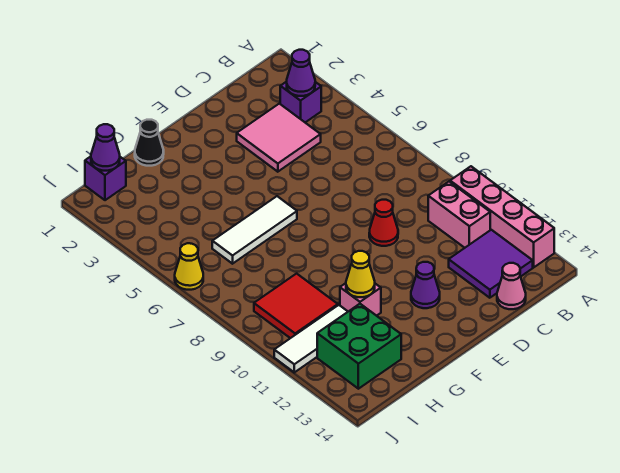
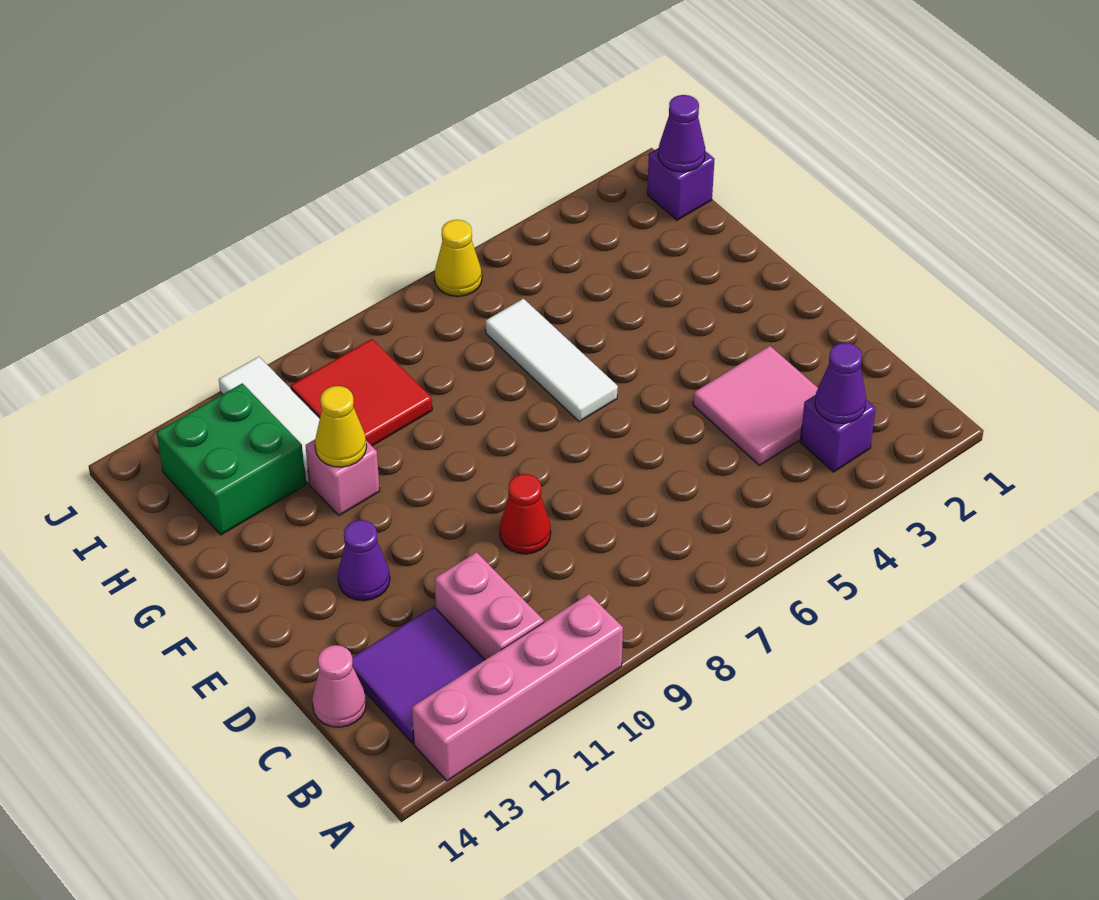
pink 1x2 brick [428,182,490,248] -> pink 1x2 brick turned to [435,552,544,660]
black 1x1 cone [135,120,164,166] -> none

